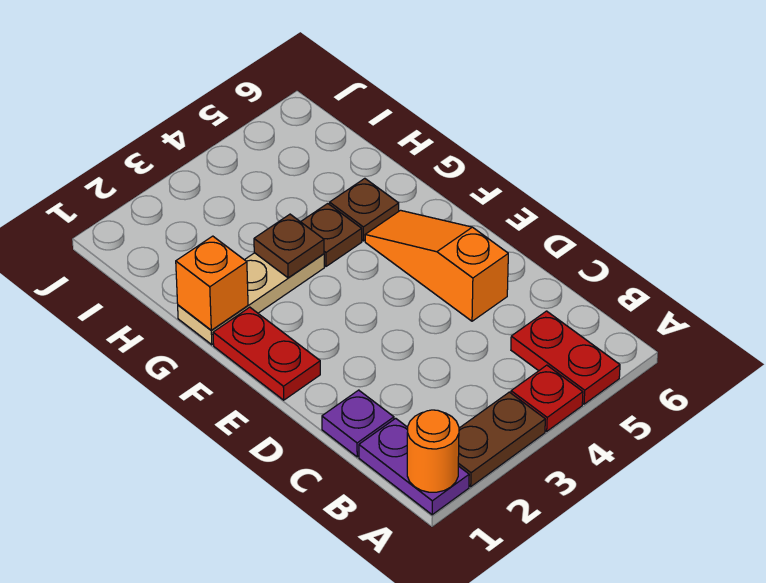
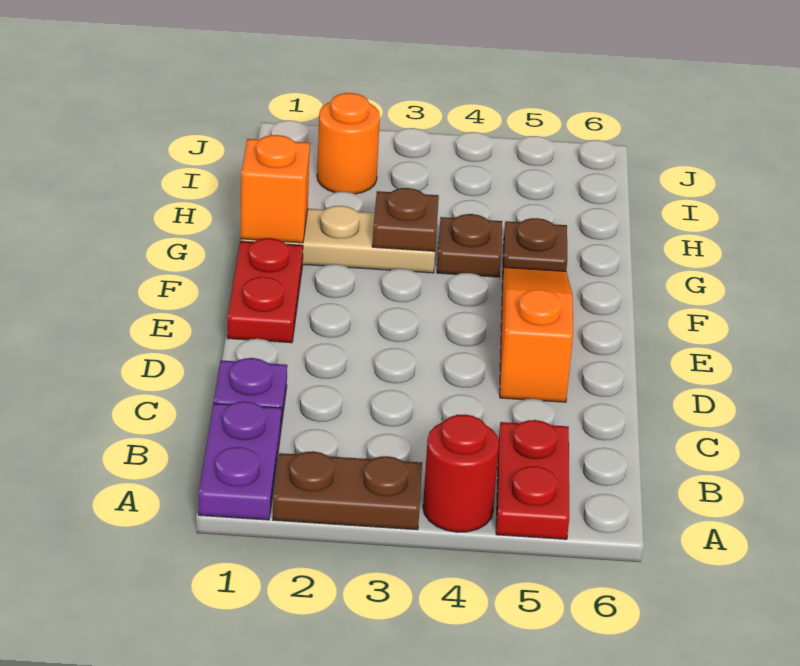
orange 1x1 round brick [407,410,459,492] -> orange 1x1 round brick moved to [317,93,380,194]
red 1x1 plate [511,365,583,431] -> red 1x1 round brick [423,414,499,532]

